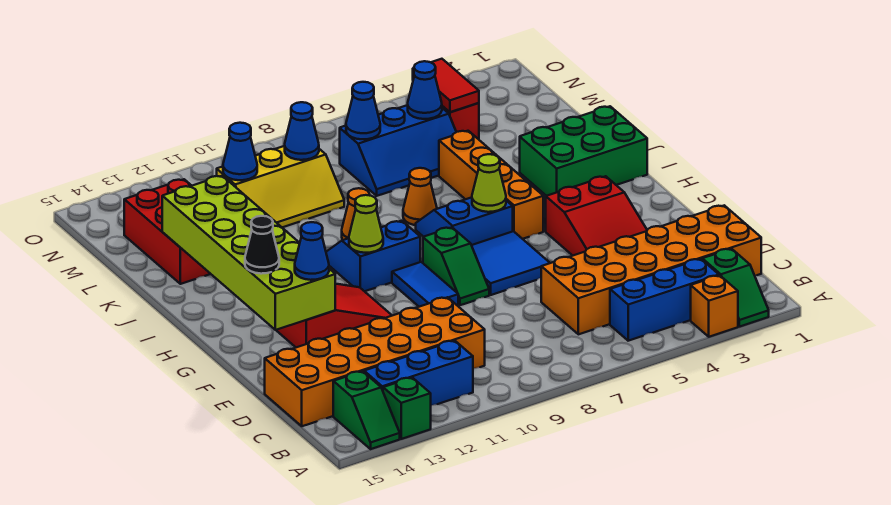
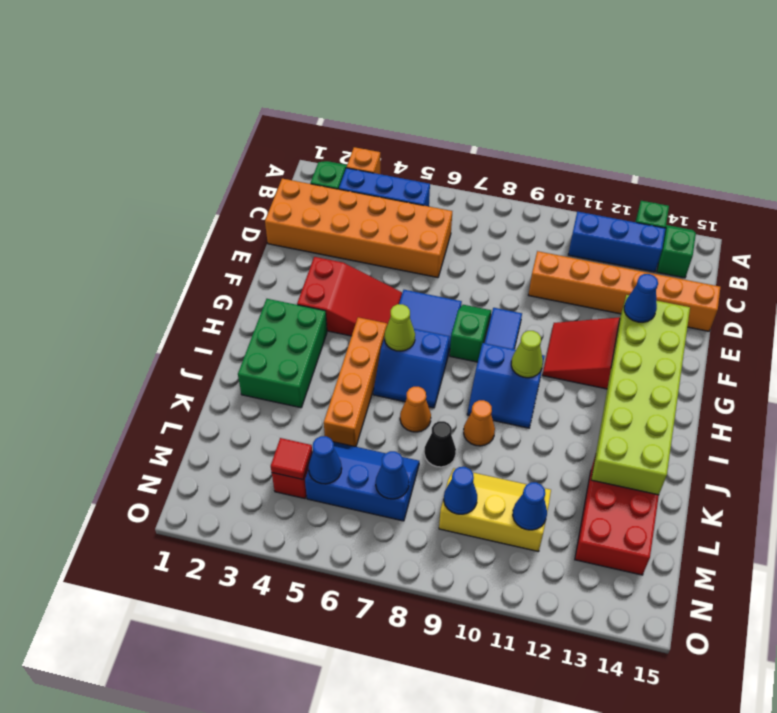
orange 2x6 brick [265,297,485,426] -> orange 1x6 brick [529,251,720,331]
red 2x3 slope [546,176,647,256] -> red 2x3 slope turned to [297,257,402,336]
black 1x1 cone [245,216,279,274] -> black 1x1 cone moved to [424,421,456,467]
green 2x3 brick [520,106,647,196] -> green 2x3 brick turned to [238,299,327,408]
red 1x2 tile [413,59,479,112] -> red 1x1 tile [271,438,312,479]

